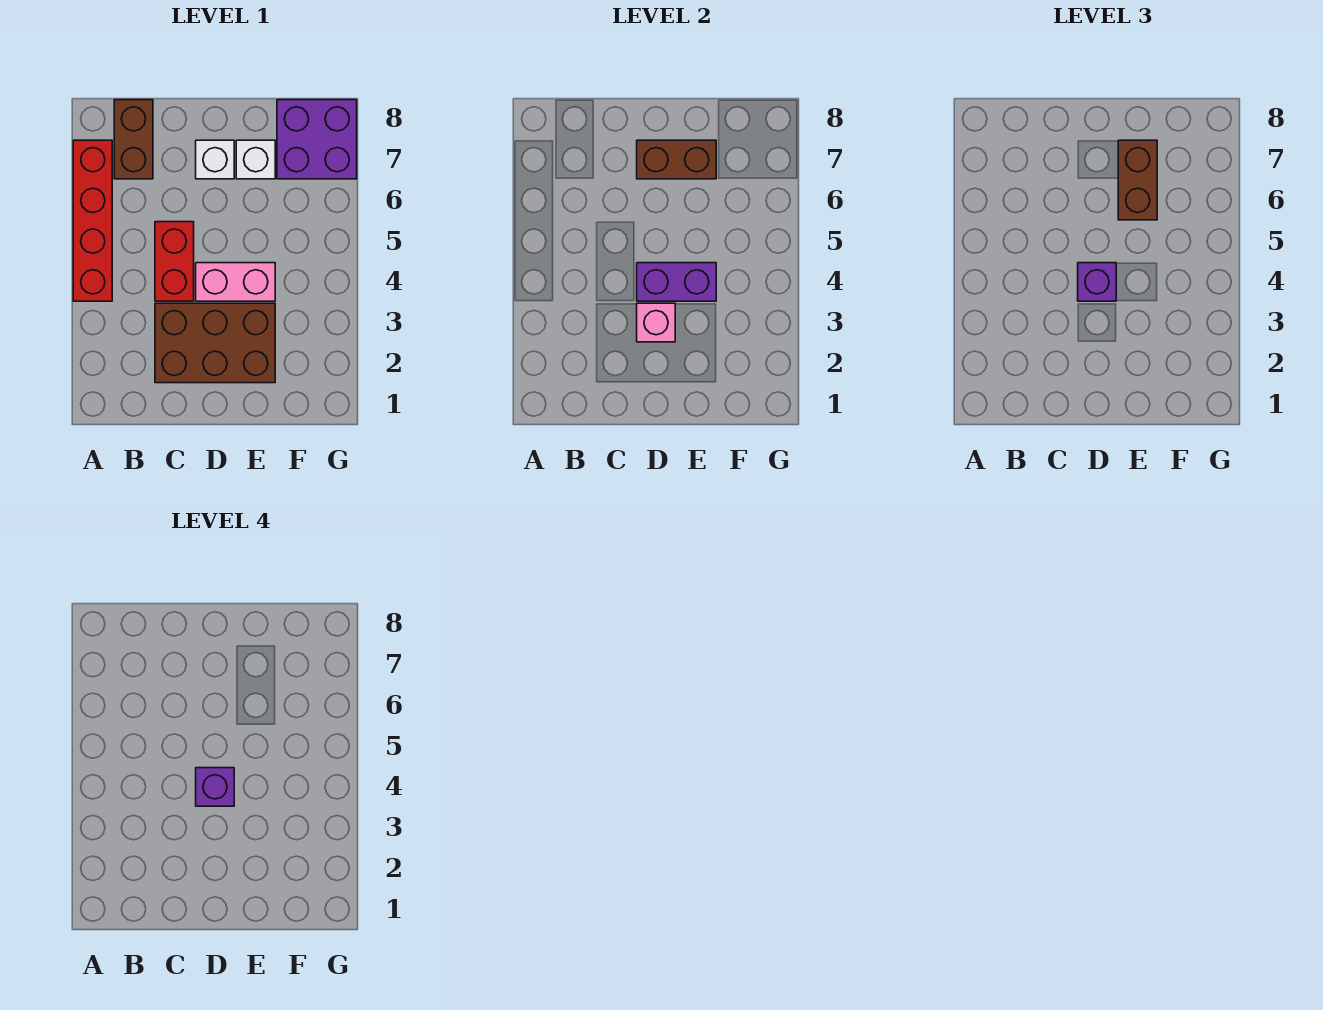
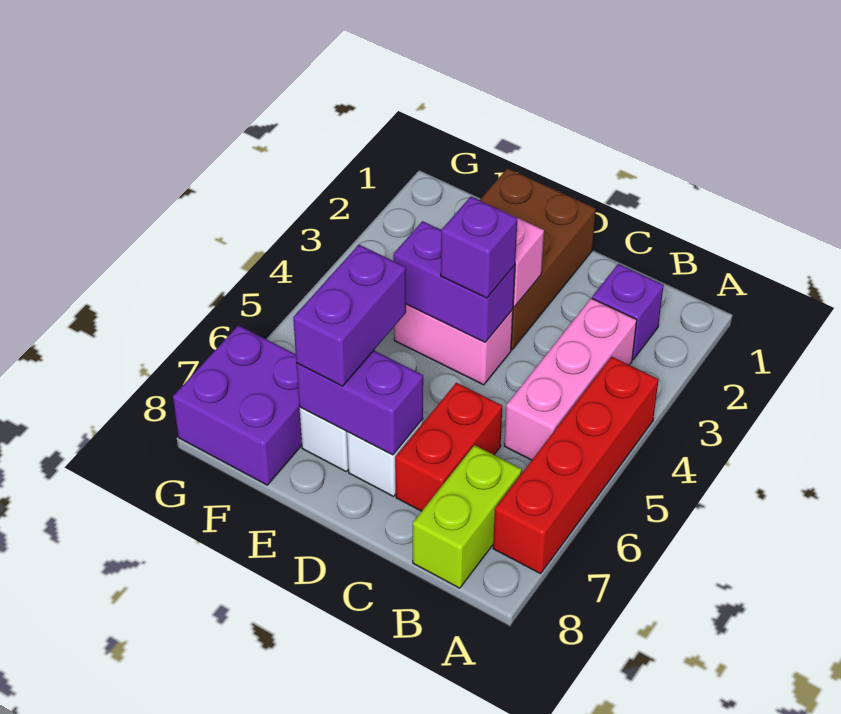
none -> pink 1x3 brick [504,298,637,460]
brown 1x2 brick [114,100,153,179] -> lime 1x2 brick [413,445,522,588]
brown 2x3 brick [155,303,275,383] -> brown 2x3 brick turned to [480,168,596,349]
red 1x2 brick [155,222,194,301] -> red 1x2 brick moved to [395,383,502,511]
purple 1x1 brick [196,768,234,806] -> purple 1x1 brick moved to [592,264,664,360]
brown 1x2 brick [637,140,716,179] -> purple 1x2 brick [296,351,423,455]
brown 1x2 brick [1118,140,1157,220] -> purple 1x2 brick [293,245,406,386]

